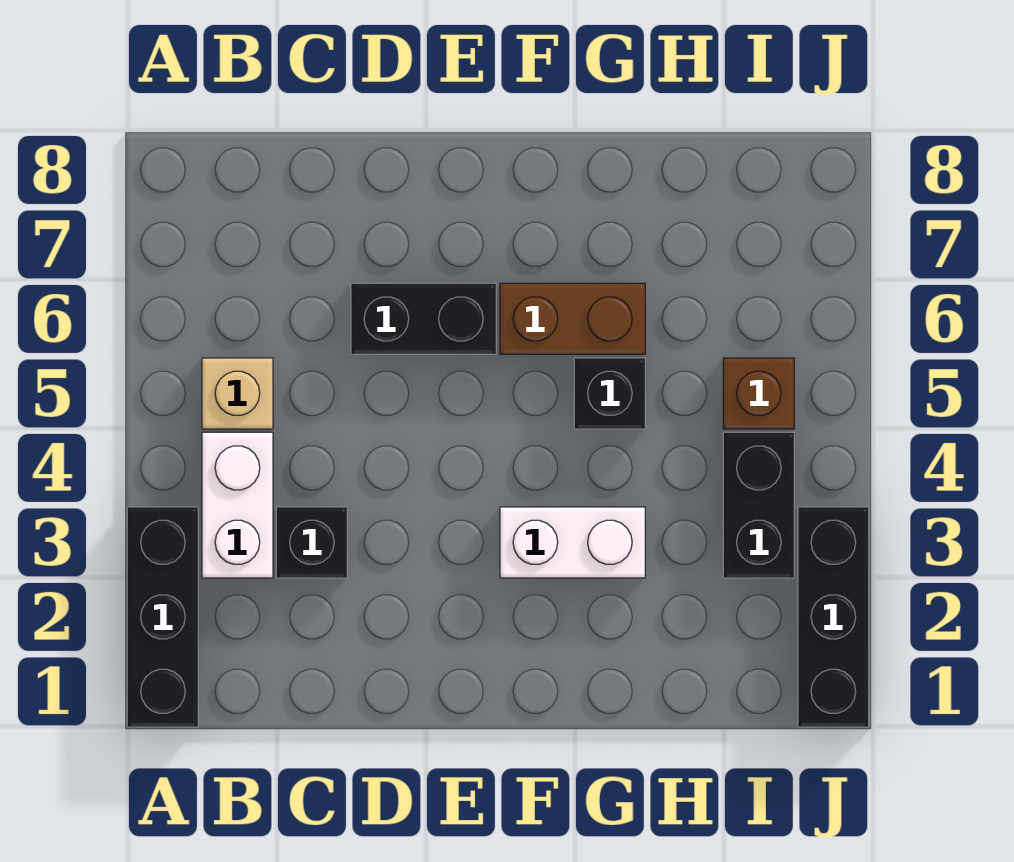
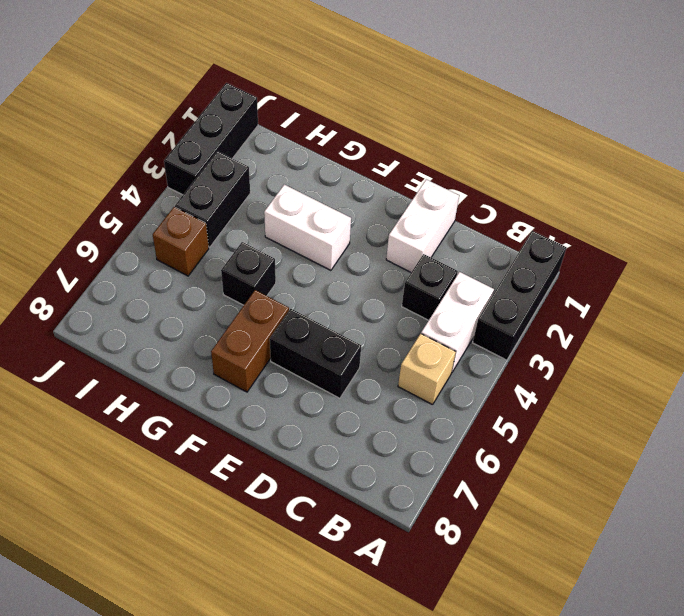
none -> white 1x2 brick [386,179,459,272]
brown 1x2 brick [500,283,645,354] -> brown 1x2 brick turned to [211,290,289,392]

